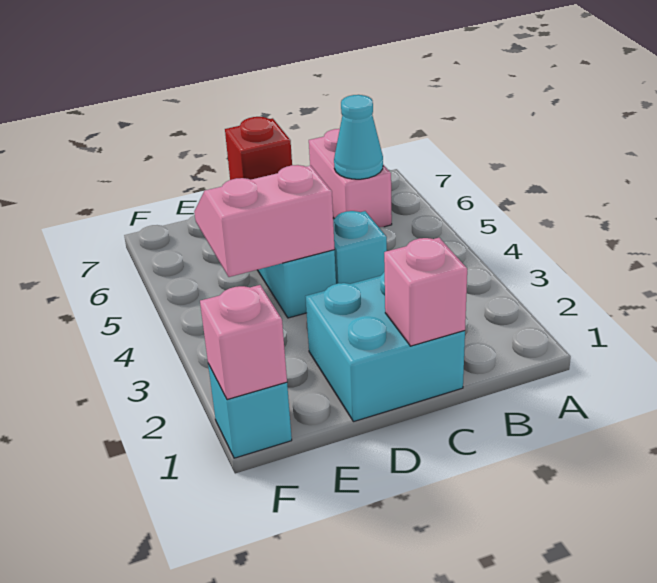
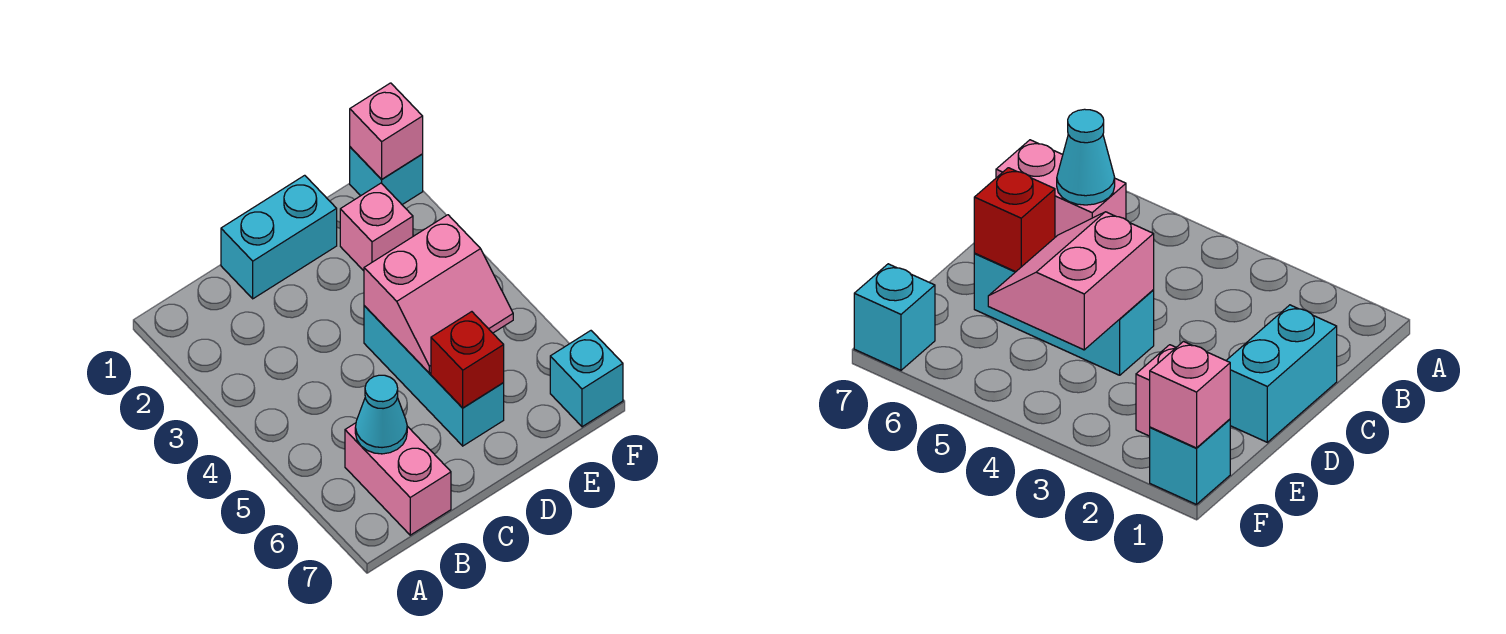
cyan 2x2 brick [305,272,465,422] -> cyan 1x2 brick [221,175,337,299]
pink 1x1 brick [384,238,467,346] -> pink 1x1 brick moved to [340,183,413,271]
cyan 1x1 brick [333,211,387,284] -> cyan 1x1 brick moved to [550,331,623,427]

